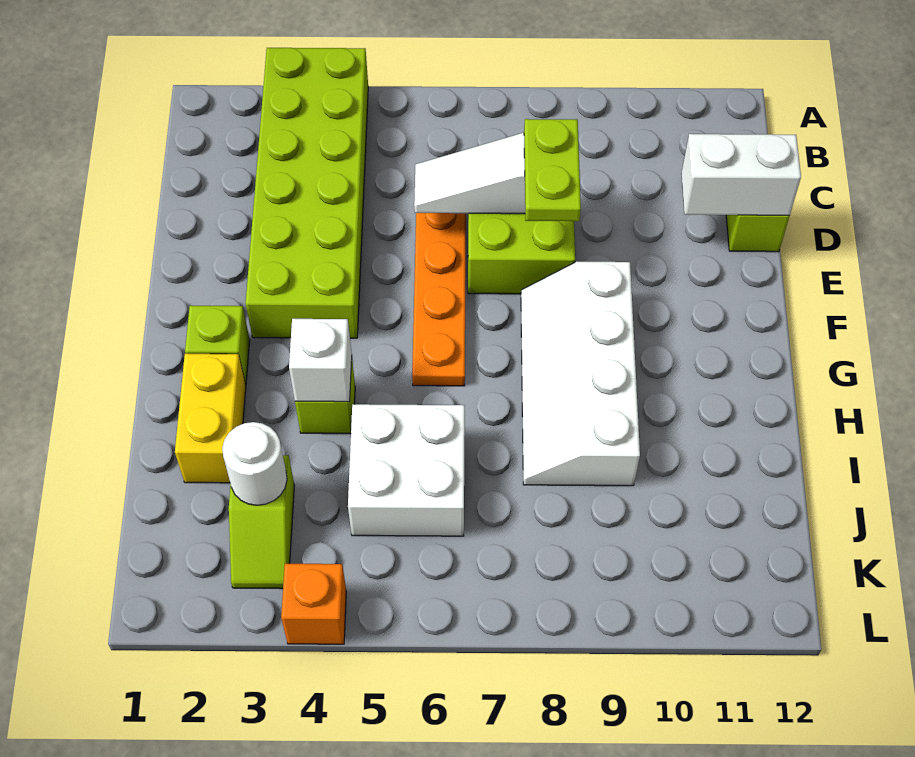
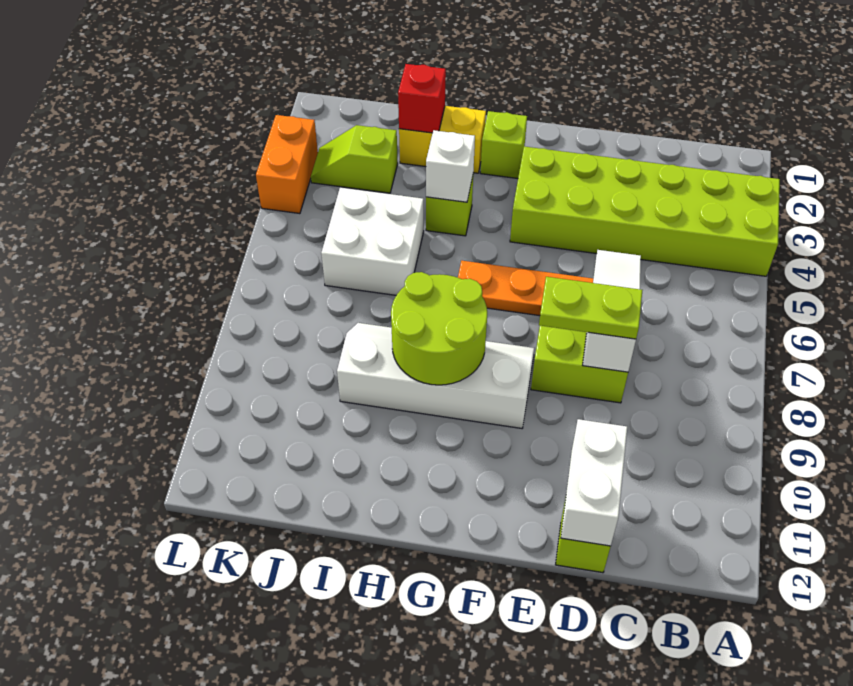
none -> lime 2x2 round brick [391,272,487,385]
none -> red 1x1 brick [398,64,446,133]
white 1x1 round brick [222,422,287,505] -> none
orange 1x1 brick [281,564,346,644] -> orange 1x2 brick [256,115,318,214]

